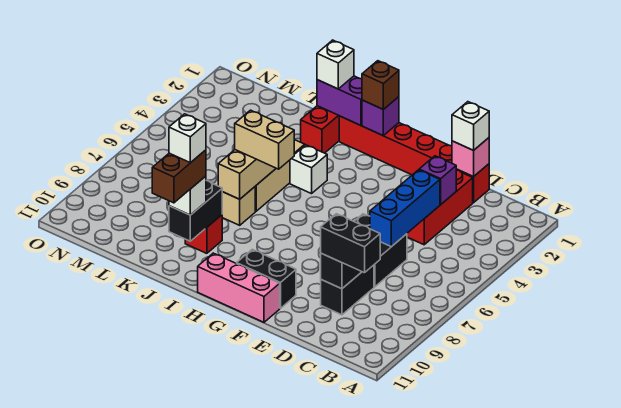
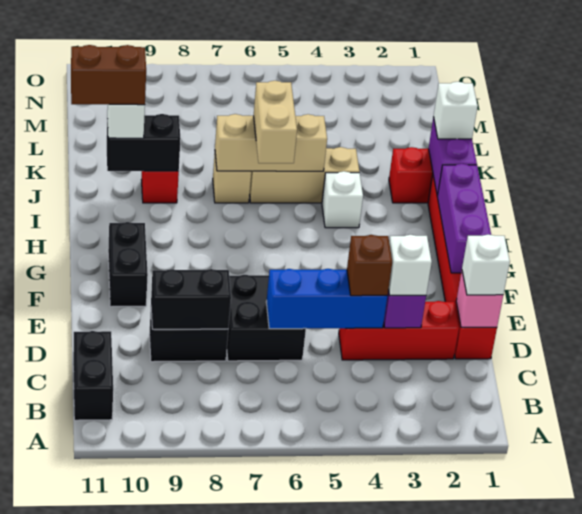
black 1x2 brick [321,214,380,273] -> black 1x2 brick moved to [73,331,113,420]
pink 1x3 brick [198,253,280,322] -> none
purple 1x1 brick [362,97,399,135] -> purple 1x3 brick [437,164,491,273]
brown 1x1 brick [362,61,399,110] -> brown 1x1 brick moved to [347,235,392,296]
white 1x1 brick [169,114,206,163] -> white 1x1 brick moved to [388,235,432,295]

